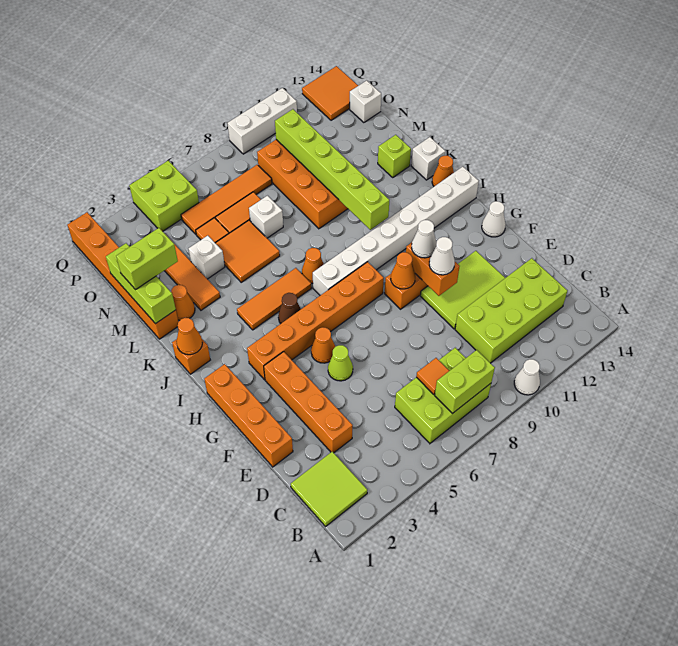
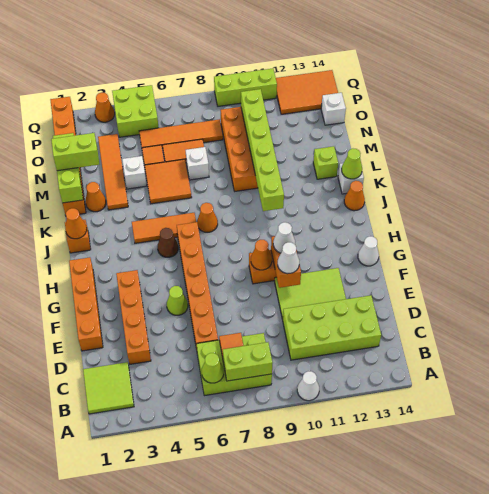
none -> lime 1x1 cone [202,353,224,383]
orange 1x1 cone [311,327,335,363] -> orange 1x1 cone moved to [95,92,115,122]
orange 1x6 brick [247,262,384,380] -> orange 1x6 brick turned to [177,222,218,349]
white 1x8 brick [313,167,479,295] -> none
none -> lime 1x1 cone [342,149,362,179]
orange 2x2 tile [302,66,358,120] -> orange 2x3 tile [276,70,338,114]
white 1x3 brick [227,88,297,154] -> lime 1x3 brick [214,68,277,106]

